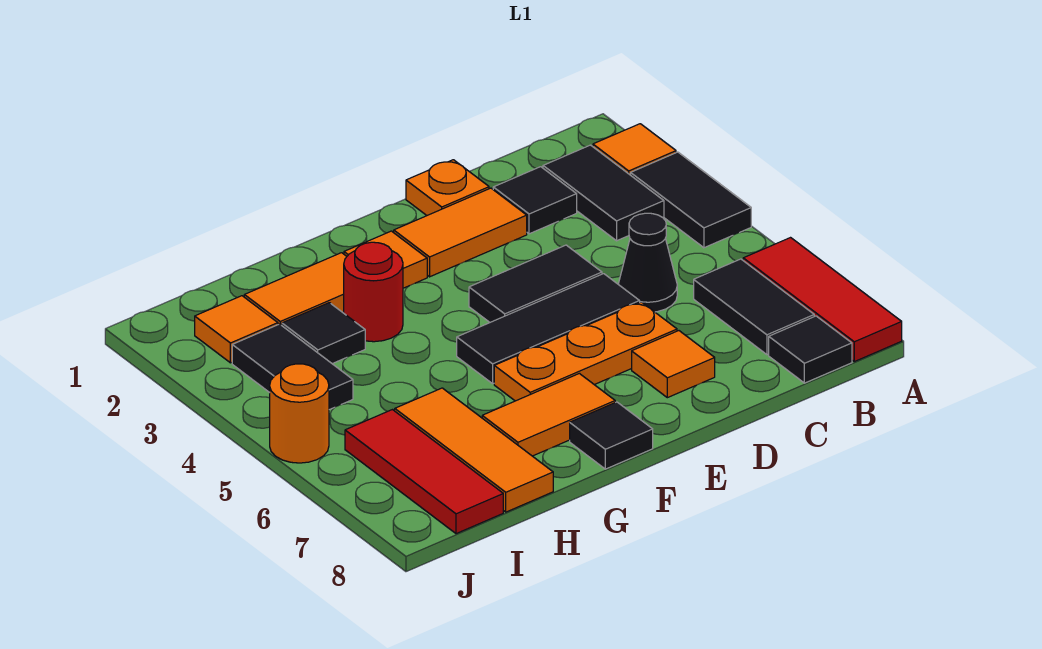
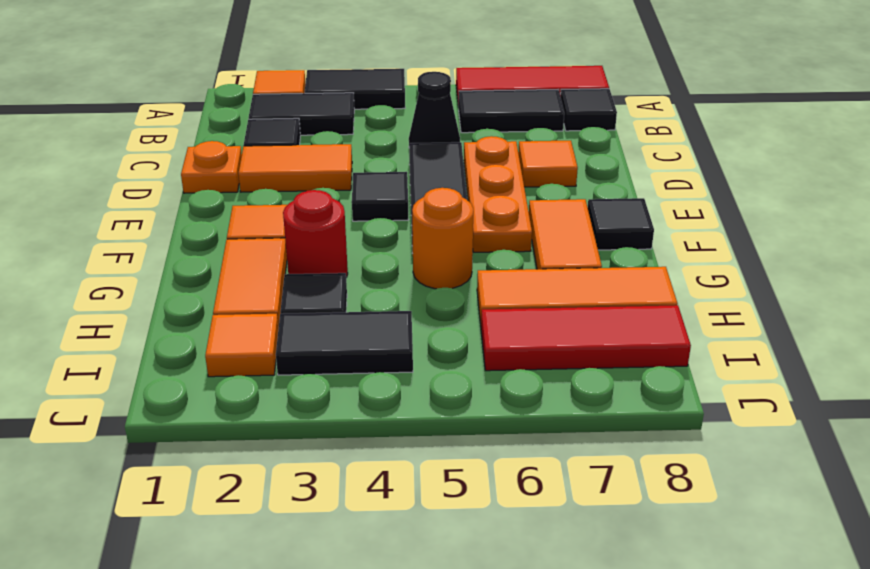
orange 1x2 tile [394,188,527,277] -> orange 1x2 tile turned to [238,144,352,192]
black 1x2 tile [469,245,602,322] -> black 1x1 tile [352,172,408,221]
orange 1x1 round brick [270,364,329,463] -> orange 1x1 round brick moved to [412,188,473,289]

